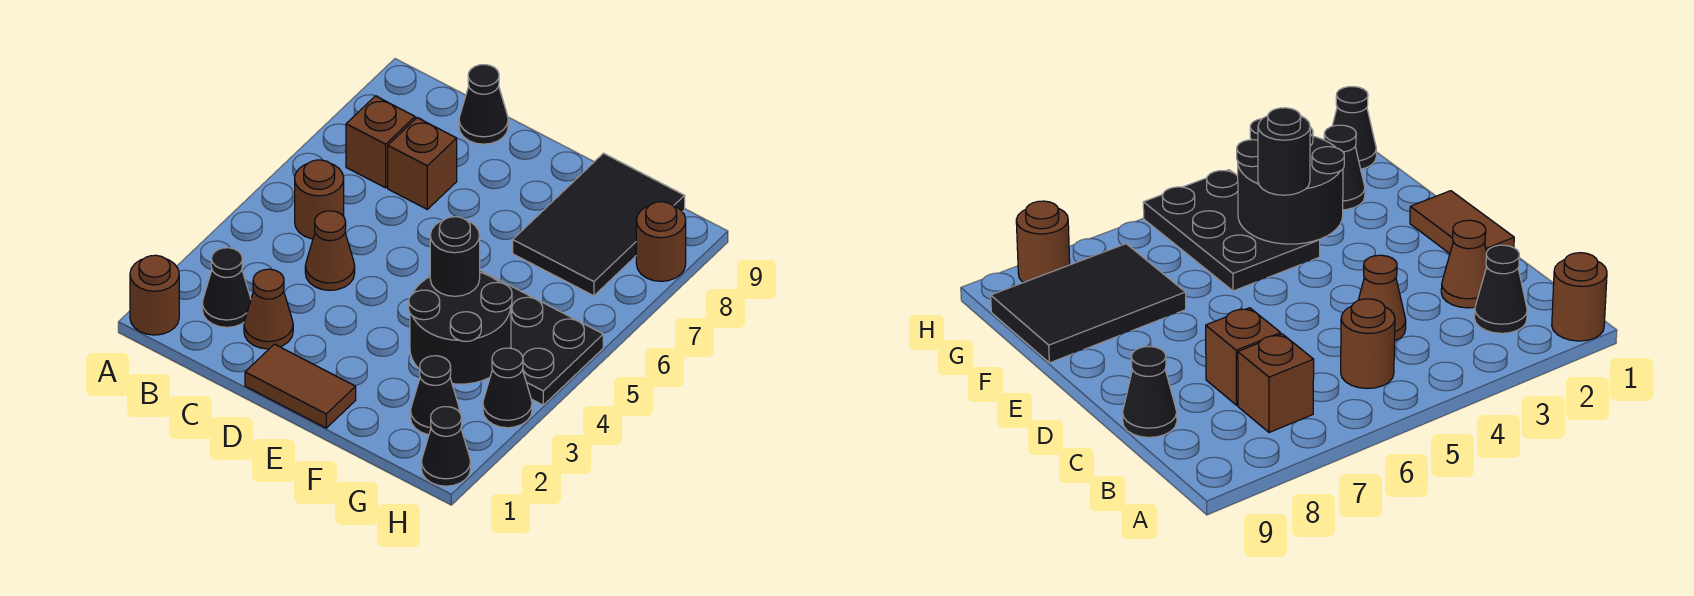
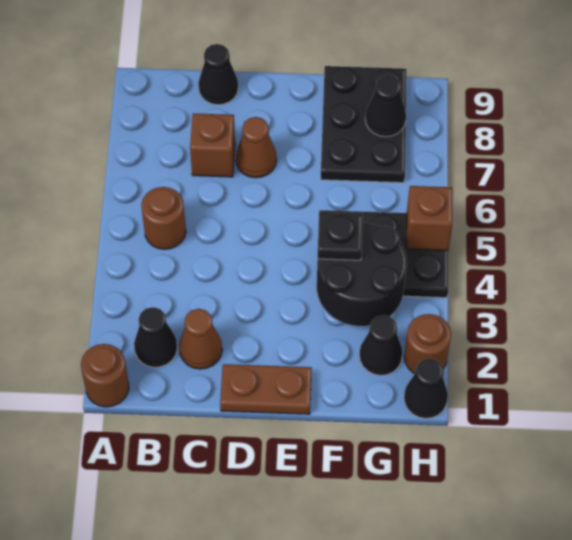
brown 1x1 brick [346,96,415,188] -> brown 1x1 brick moved to [406,186,452,250]
brown 1x1 cone [305,211,355,290] -> brown 1x1 cone moved to [236,117,277,178]
brown 1x2 tile [245,344,356,428] -> brown 1x2 plate [220,364,312,414]
black 1x1 round brick [430,217,480,296] -> black 1x1 plate [318,212,363,260]
black 2x3 tile [513,153,685,296] -> black 2x3 plate [321,66,406,183]
black 1x1 cone [483,348,532,428] -> black 1x1 cone moved to [365,75,406,137]
brown 1x1 round brick [636,202,686,281] -> brown 1x1 round brick moved to [404,314,451,374]

